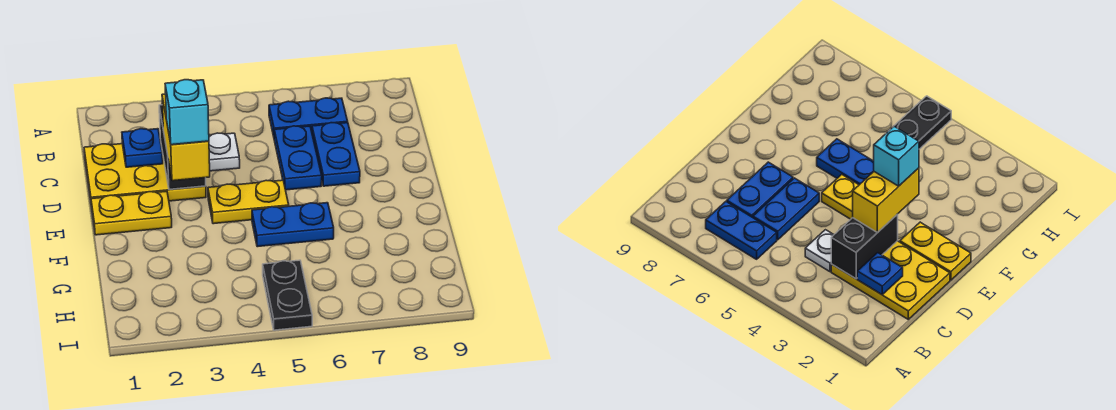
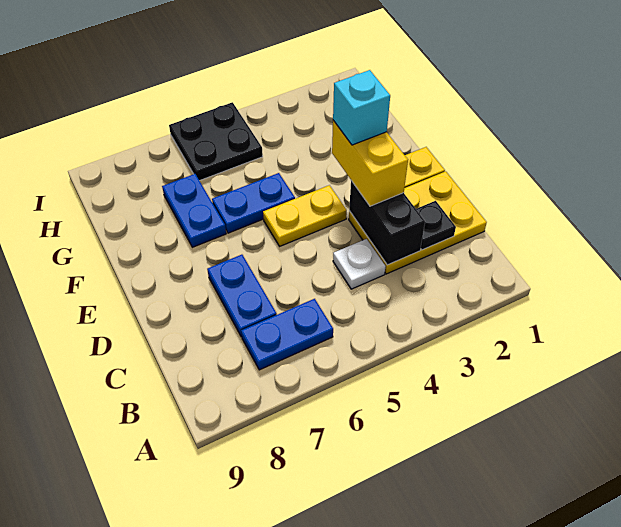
blue 1x1 plate [122,129,163,167] -> black 1x1 plate [416,201,456,250]
blue 1x2 plate [274,126,322,190] -> blue 1x2 plate moved to [162,174,226,247]
black 1x2 plate [263,260,312,330] -> black 2x2 plate [169,102,263,181]

